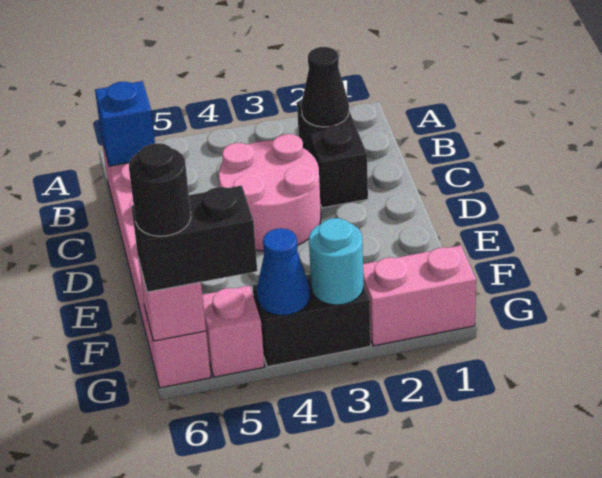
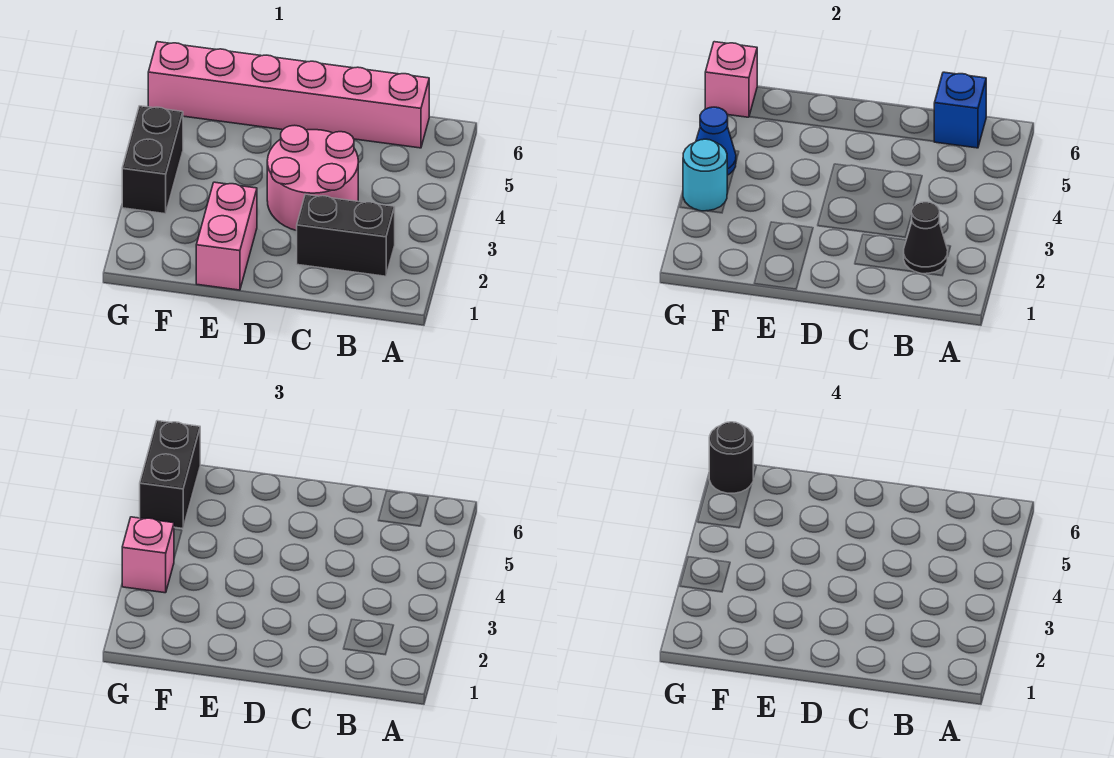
pink 1x2 brick [363,245,476,346] -> pink 1x2 brick moved to [196,182,257,290]
pink 1x1 brick [202,286,265,377] -> pink 1x1 brick moved to [122,517,174,593]

